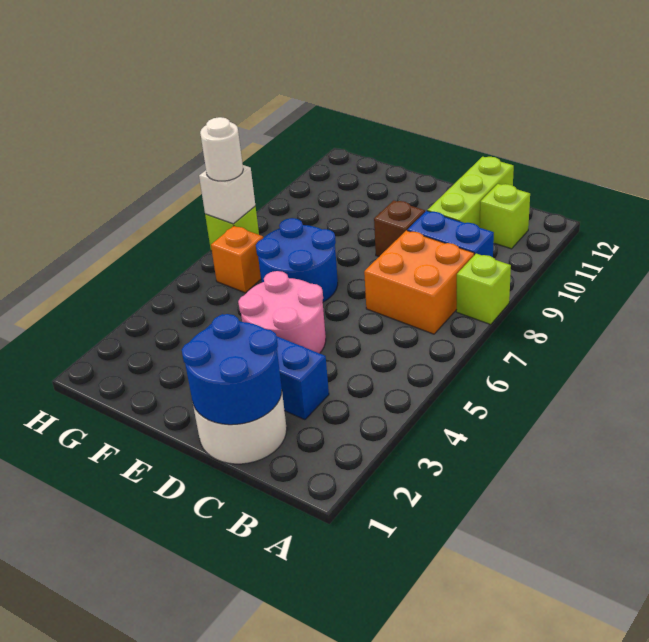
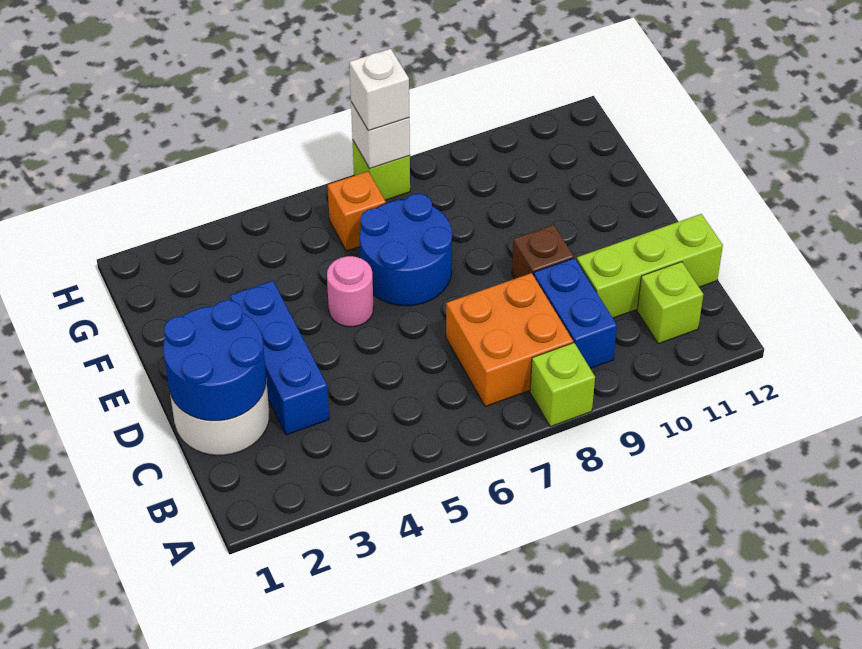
pink 2x2 round brick [238,271,326,353] -> pink 1x1 round brick [327,256,374,327]
white 1x1 round brick [200,117,243,181] -> white 1x1 brick [349,49,409,131]

